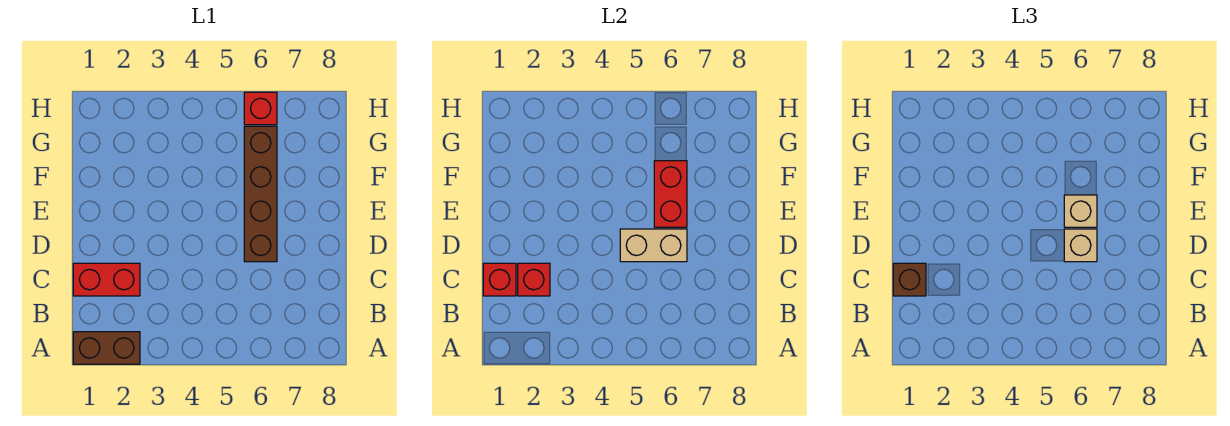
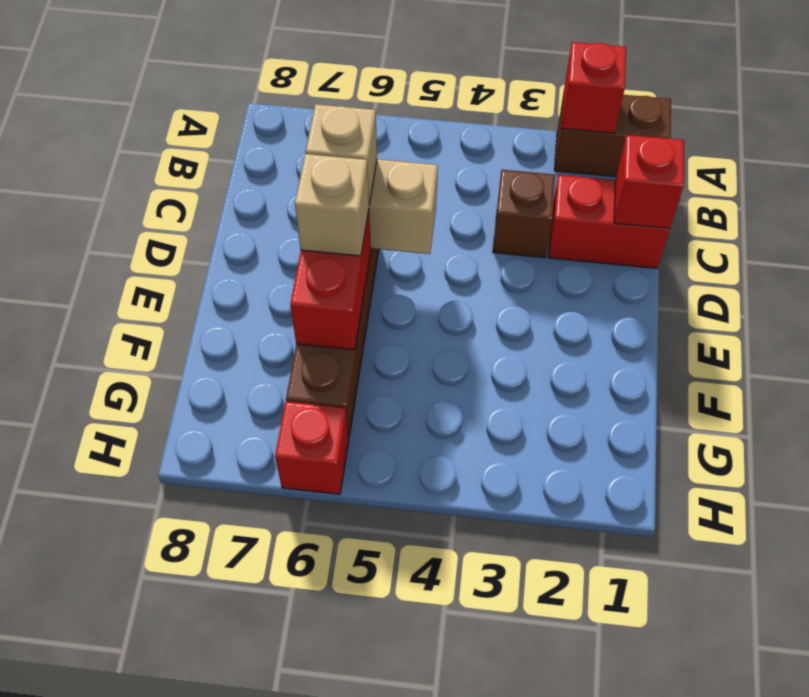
brown 1x1 brick [893,263,926,296] -> brown 1x1 brick moved to [493,170,555,258]
red 1x1 brick [518,263,550,296] -> red 1x1 brick moved to [561,42,626,133]

